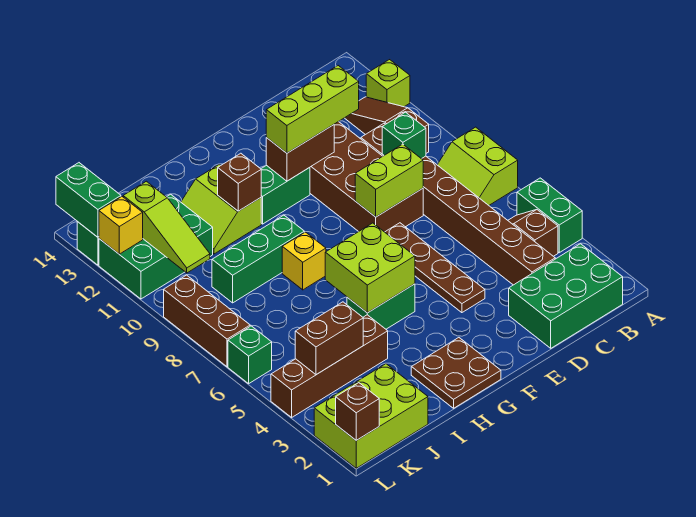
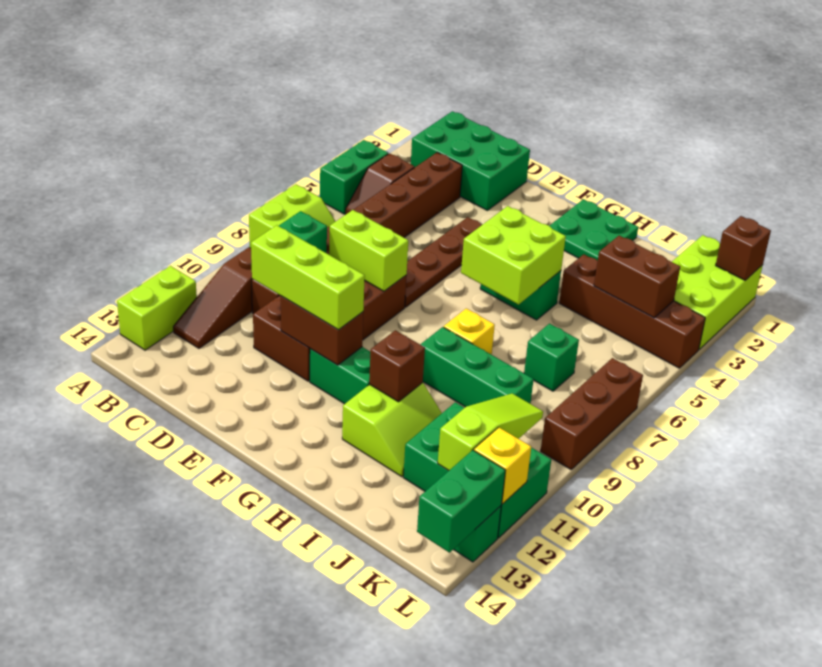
lime 1x1 brick [366,60,410,107] -> lime 1x2 brick [117,266,197,350]
brown 2x2 plate [411,338,501,408] -> green 2x2 plate [550,199,638,261]
lime 2x3 brick [314,364,428,468] -> lime 2x3 brick turned to [672,235,763,349]
green 1x1 brick [228,326,272,384] -> green 1x1 brick moved to [524,324,579,391]

